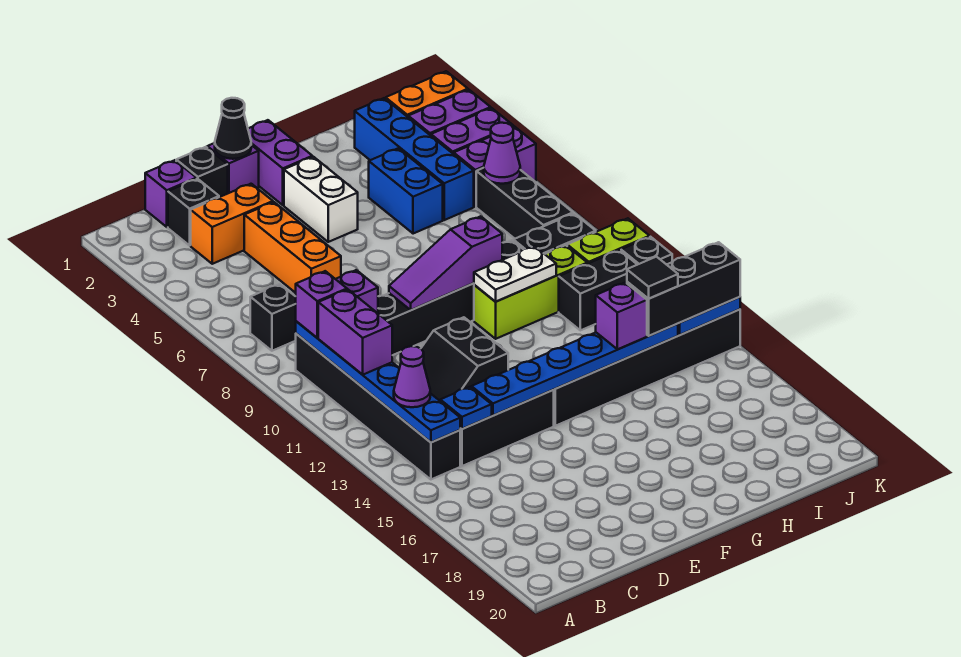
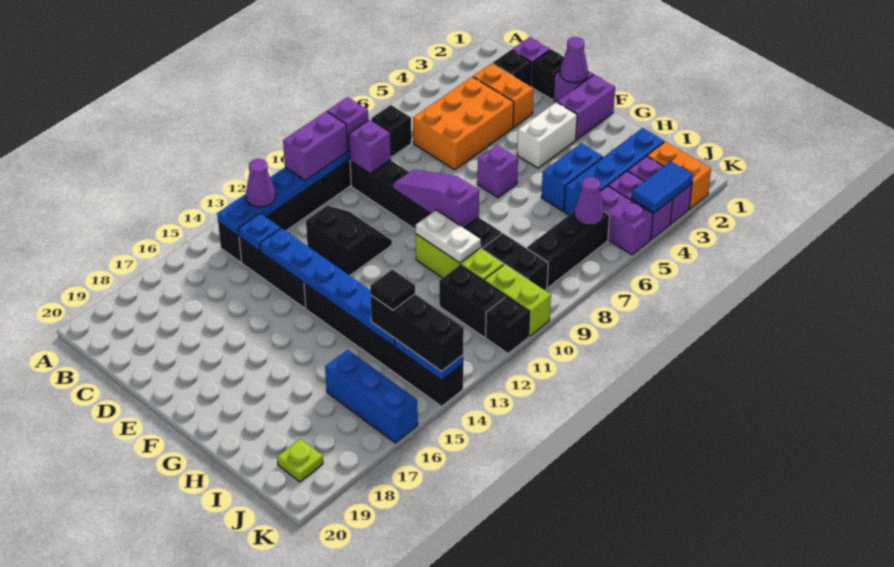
orange 1x3 brick [244,202,341,293] -> orange 2x3 brick [413,77,514,170]
black 2x2 slope [421,317,508,401] -> black 2x2 slope turned to [306,206,392,275]
black 1x1 cone [215,98,251,159] -> purple 1x1 cone [560,37,588,83]
purple 1x1 brick [596,282,647,349] -> purple 1x1 brick moved to [477,145,518,198]
none -> blue 1x3 brick [325,350,418,443]
none -> lime 1x1 plate [277,439,323,482]
none -> blue 1x2 tile [632,161,693,213]

